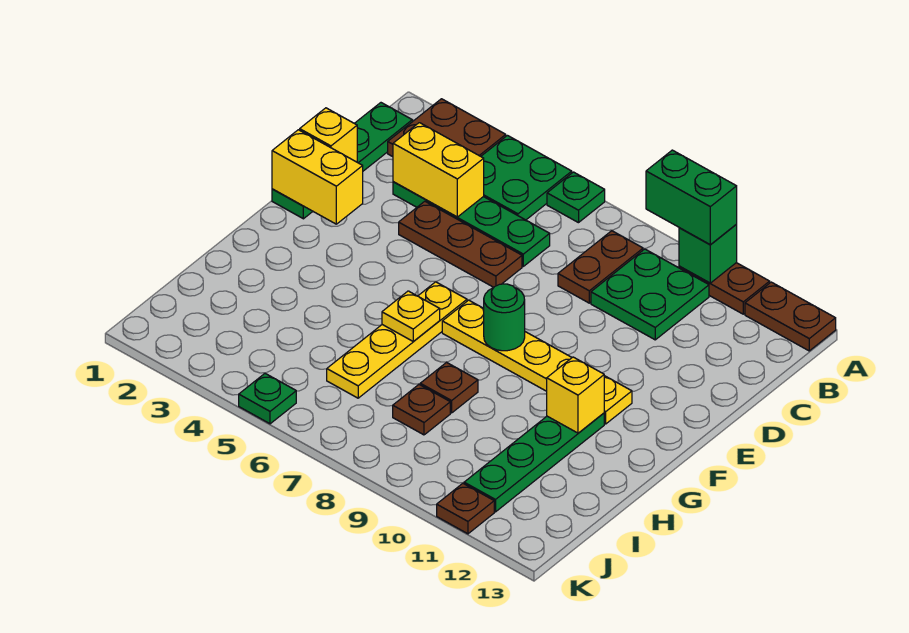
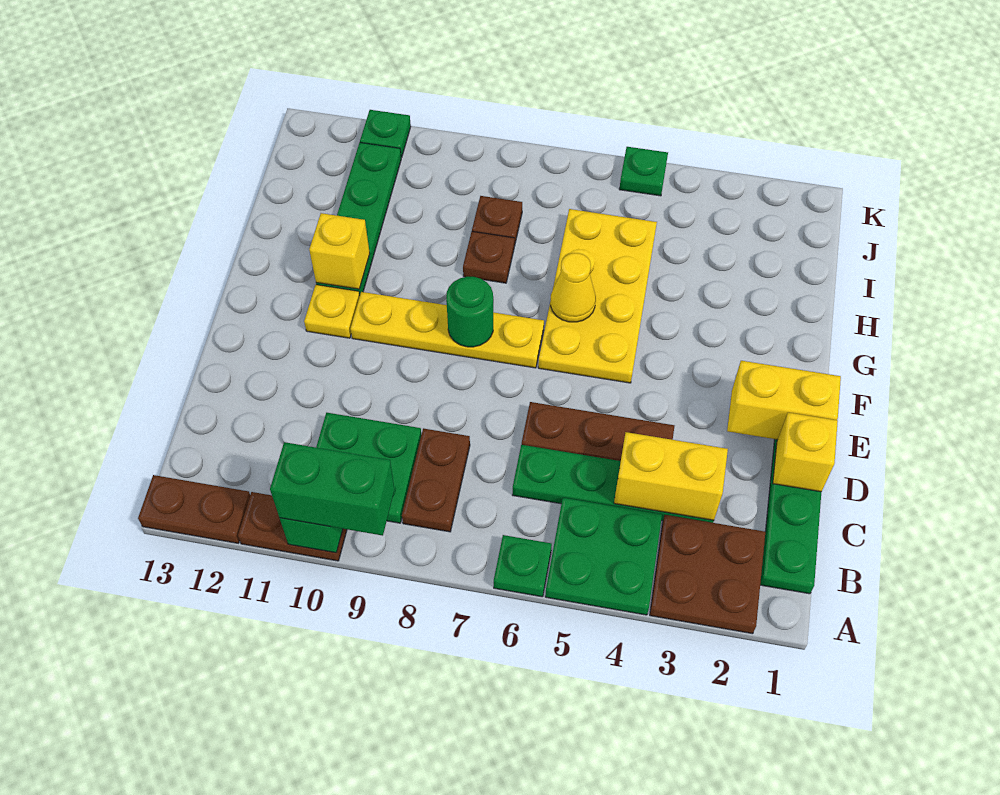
yellow 1x4 plate [327,282,467,398] -> yellow 2x4 plate [538,209,657,383]
yellow 1x1 plate [382,291,440,342] -> yellow 1x1 cone [551,253,596,322]
brown 1x1 plate [437,483,494,534] -> green 1x1 plate [360,110,411,158]

